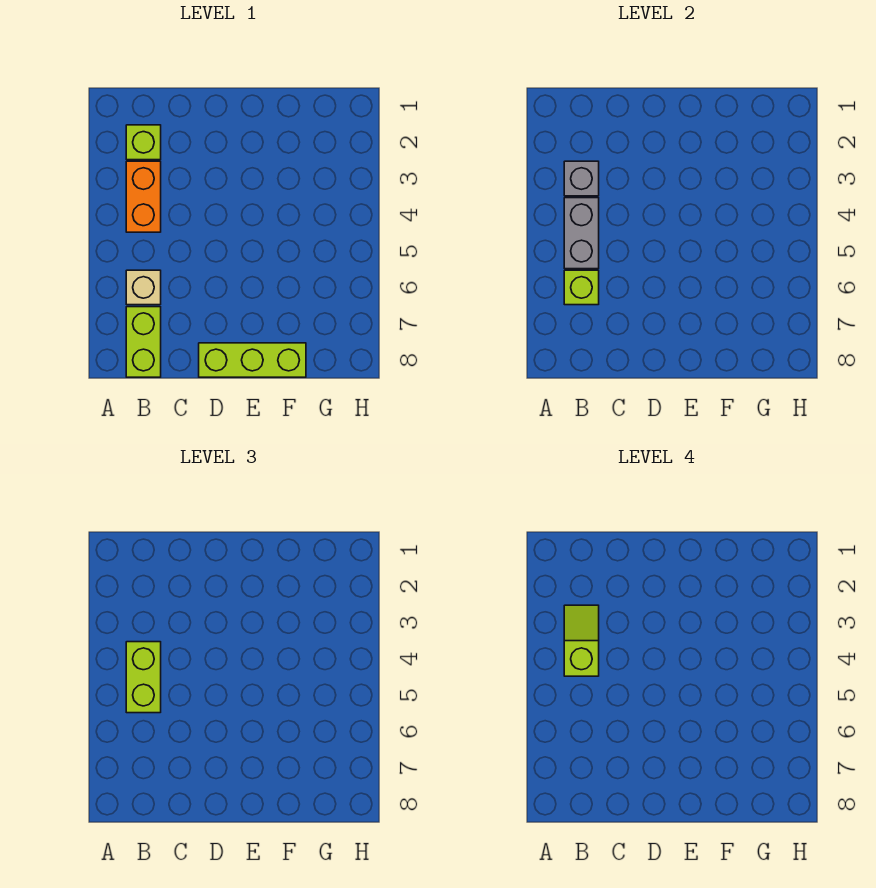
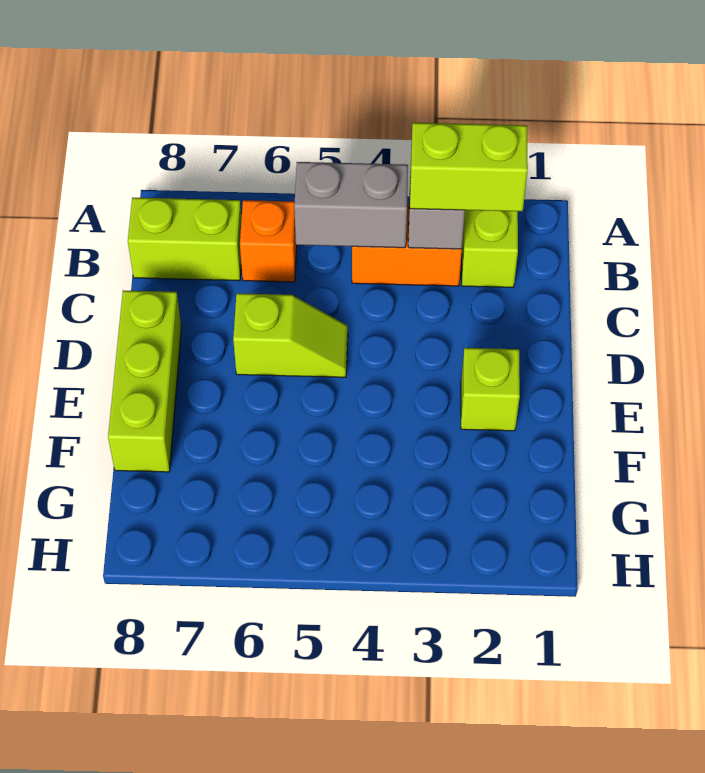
lime 1x2 slope [564,605,599,676] -> lime 1x2 slope moved to [233,293,348,377]
lime 1x2 brick [126,642,161,713] -> lime 1x2 brick moved to [410,123,528,211]
tan 1x1 brick [126,270,161,305] -> orange 1x1 brick [240,200,297,282]
lime 1x1 brick [564,270,599,305] -> lime 1x1 brick moved to [461,348,520,431]

